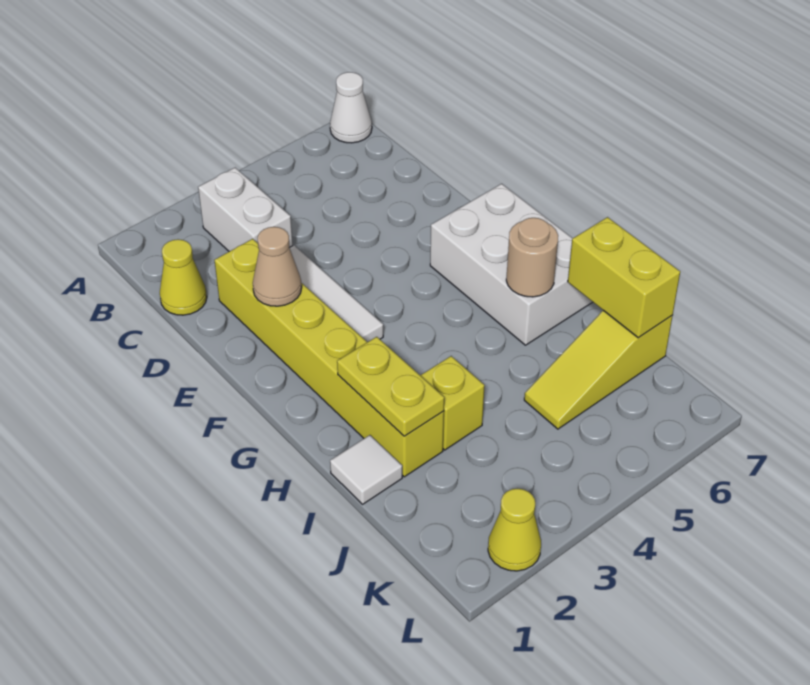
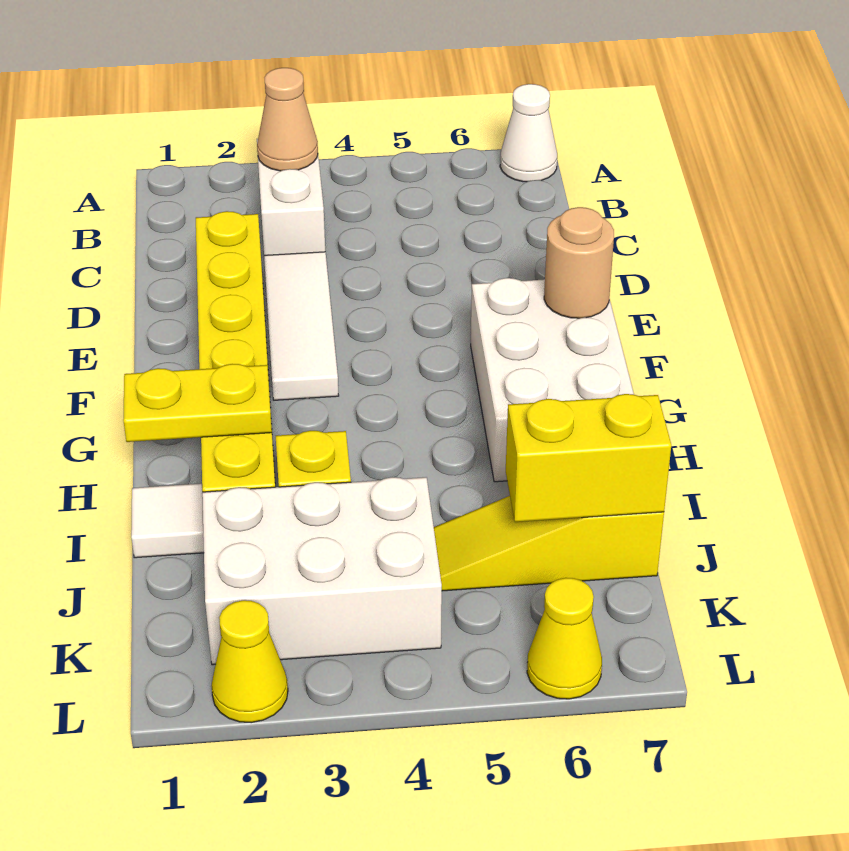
yellow 1x1 cone [160,239,207,315] -> yellow 1x1 cone moved to [527,578,602,699]
tan 1x1 cone [253,227,302,306] -> tan 1x1 cone moved to [257,68,318,171]
yellow 1x2 plate [337,337,444,436] -> yellow 1x2 plate turned to [123,364,272,442]
tan 1x1 round brick [506,218,558,297] -> tan 1x1 round brick moved to [544,207,614,318]
yellow 1x2 brick [568,217,680,338] -> yellow 1x2 brick turned to [506,394,671,522]
none -> white 2x3 brick [202,477,442,665]

